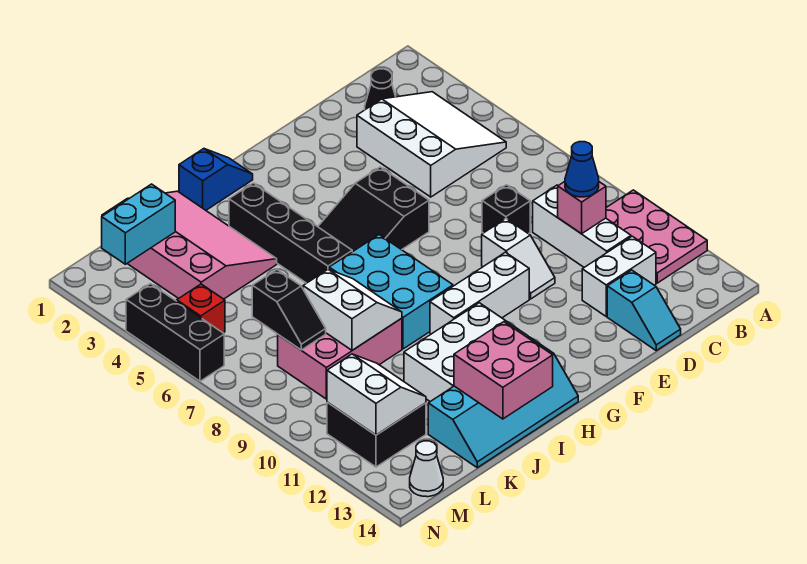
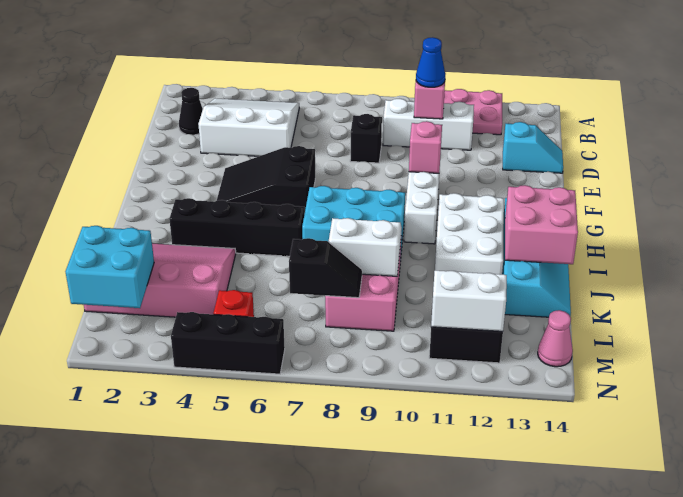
white 1x2 brick [582,236,656,316] -> none
white 1x2 slope [482,219,555,299] -> none
black 2x3 slope [318,167,429,252] -> black 2x3 slope turned to [217,146,315,214]
none -> pink 1x1 brick [409,121,442,173]
blue 1x2 slope [179,149,253,210] -> none
cyan 1x2 brick [102,184,175,264] -> cyan 2x2 brick [65,226,154,308]
white 1x1 cone [410,441,443,497] -> pink 1x1 cone [538,310,573,367]

